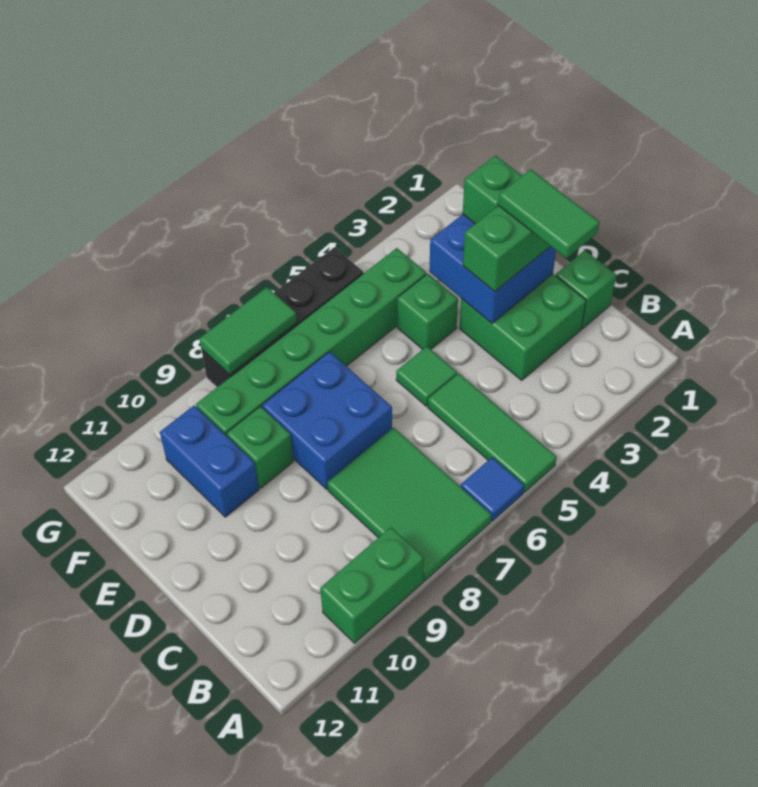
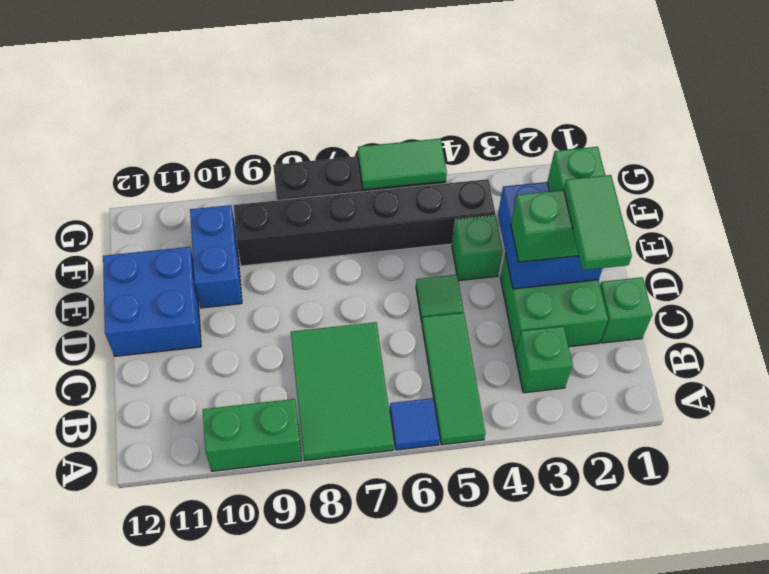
blue 2x2 brick [262,352,392,489] -> blue 2x2 brick moved to [103,247,201,356]
green 1x1 brick [227,406,294,488] -> green 1x1 brick moved to [515,326,572,393]
green 1x6 brick [196,248,426,436] -> black 1x6 brick [234,179,495,266]
green 1x2 tile [199,287,297,374] -> green 1x2 tile moved to [358,139,447,190]

